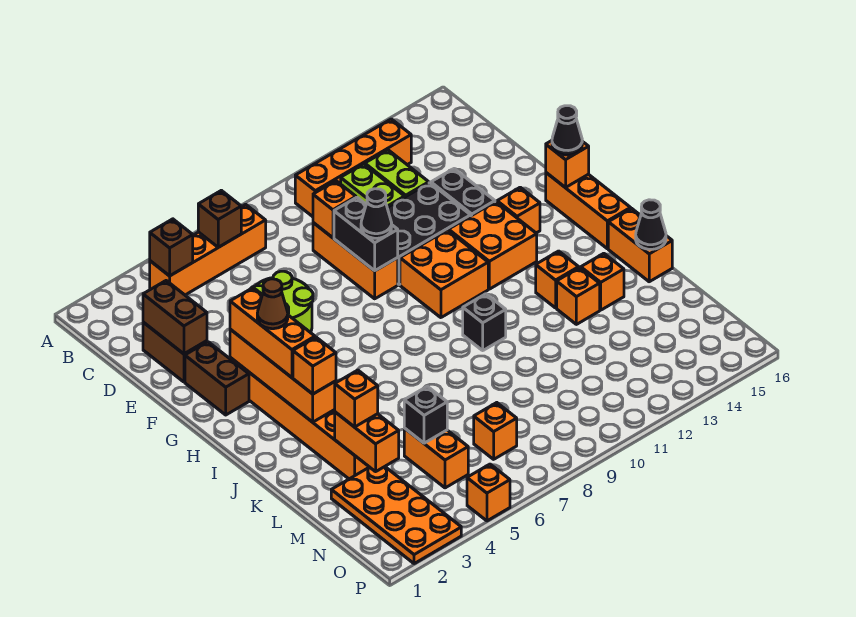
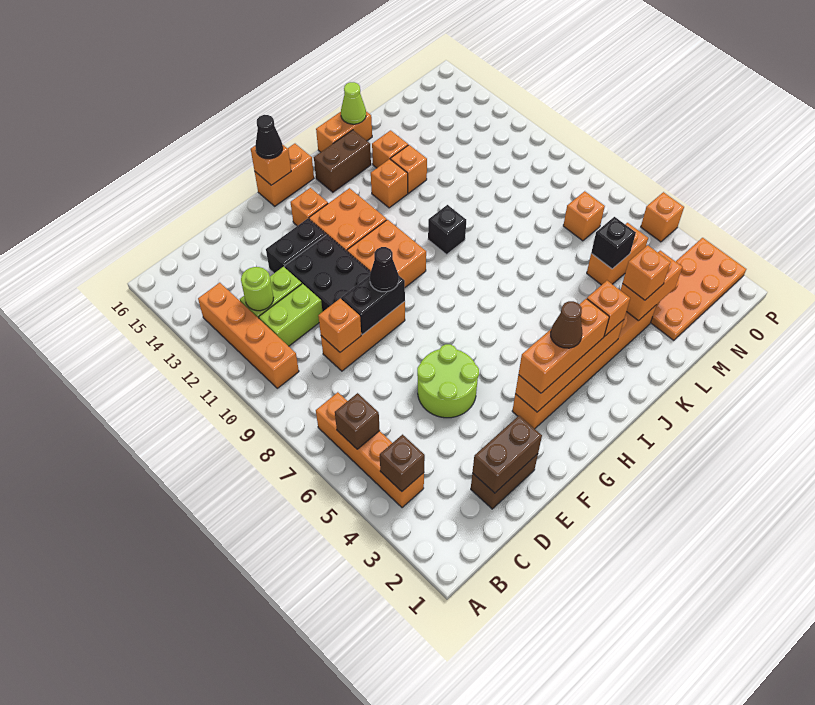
none -> lime 1x1 round brick [241,267,273,311]
brown 1x2 brick [185,342,249,415] -> brown 1x2 brick moved to [314,130,371,192]
orange 1x3 brick [546,173,631,249] -> orange 1x2 brick [255,144,314,206]
black 1x1 cone [636,200,666,249] -> lime 1x1 cone [341,82,366,124]

